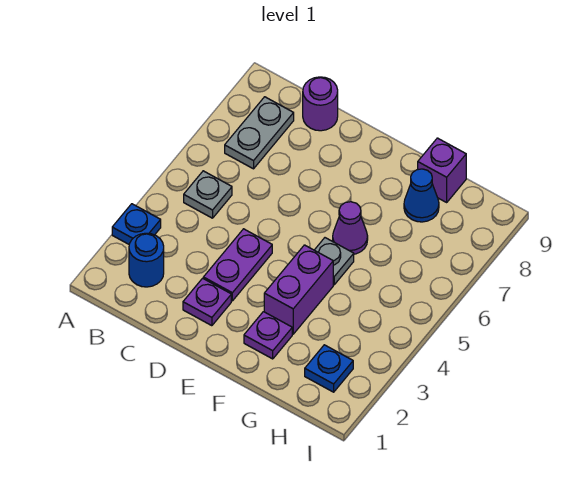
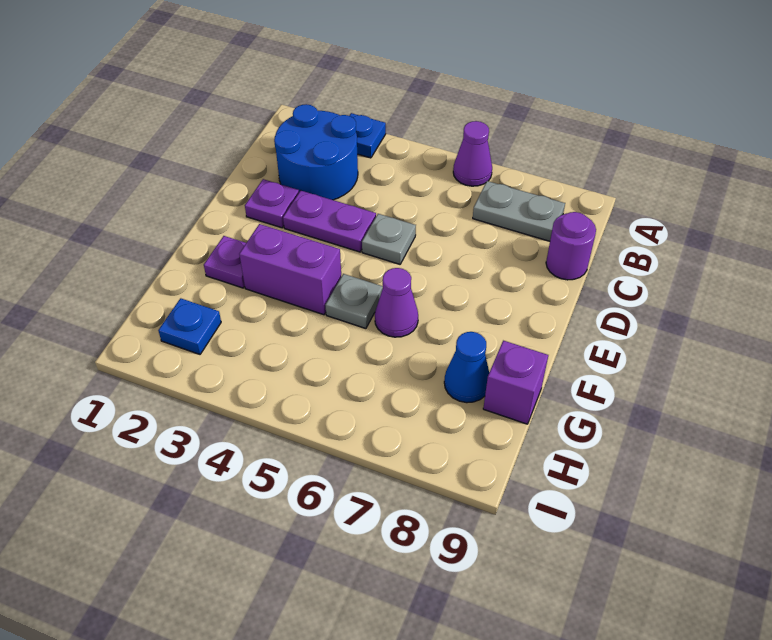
none -> purple 1x1 cone [453,121,492,186]
blue 1x1 round brick [129,233,164,287] -> blue 2x2 round brick [274,104,358,200]
grey 1x1 plate [184,171,232,218] -> grey 1x1 plate moved to [362,214,416,264]

